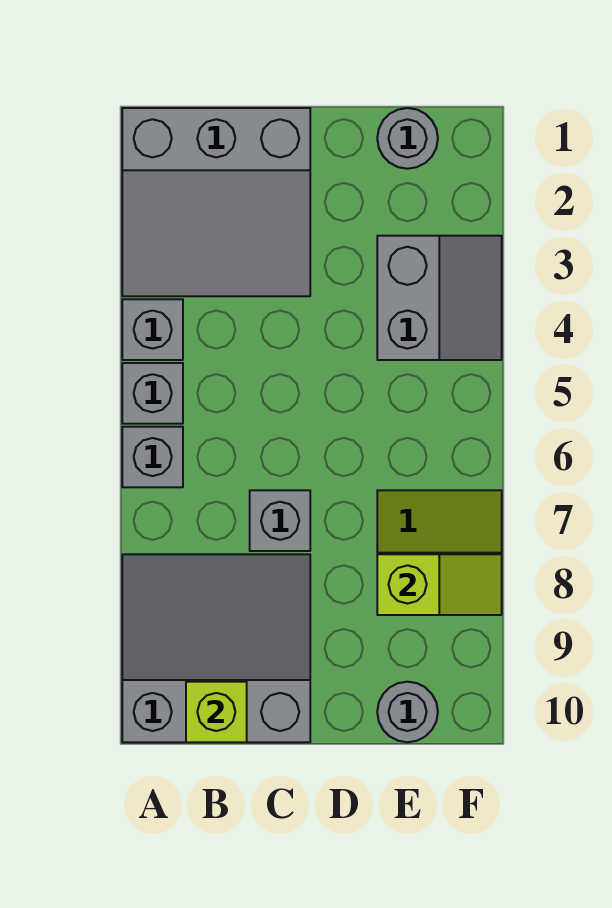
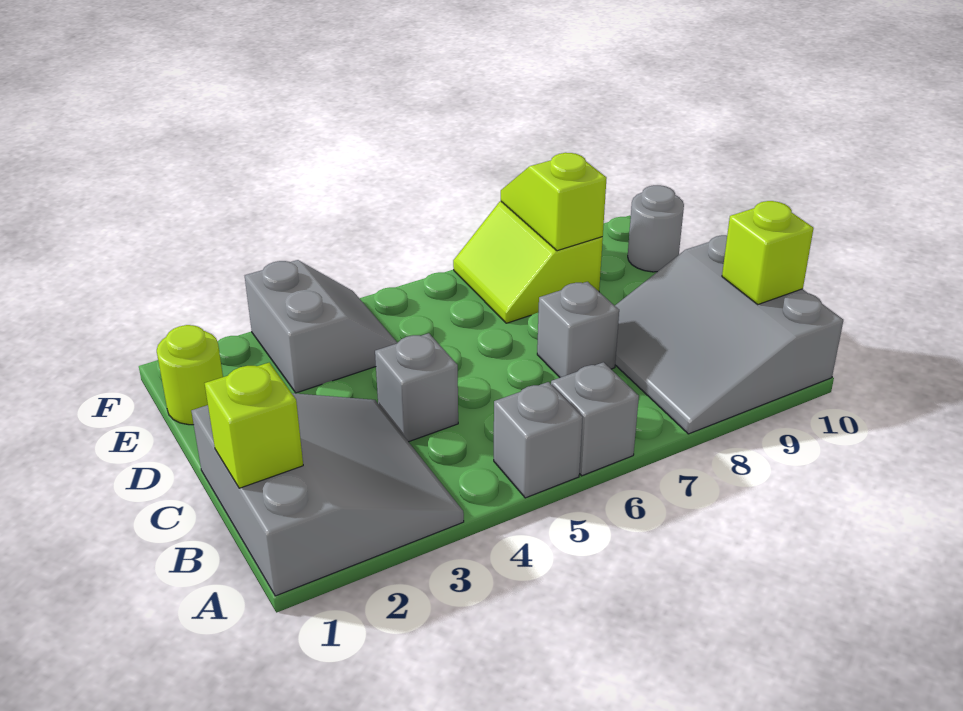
grey 1x1 brick [122,299,183,360] -> grey 1x1 brick moved to [375,333,458,442]
none -> lime 1x1 brick [205,363,303,488]
grey 1x1 round brick [377,108,438,169] -> lime 1x1 round brick [157,325,223,425]
grey 2x2 slope [377,236,502,360] -> grey 2x2 slope turned to [245,260,397,393]

